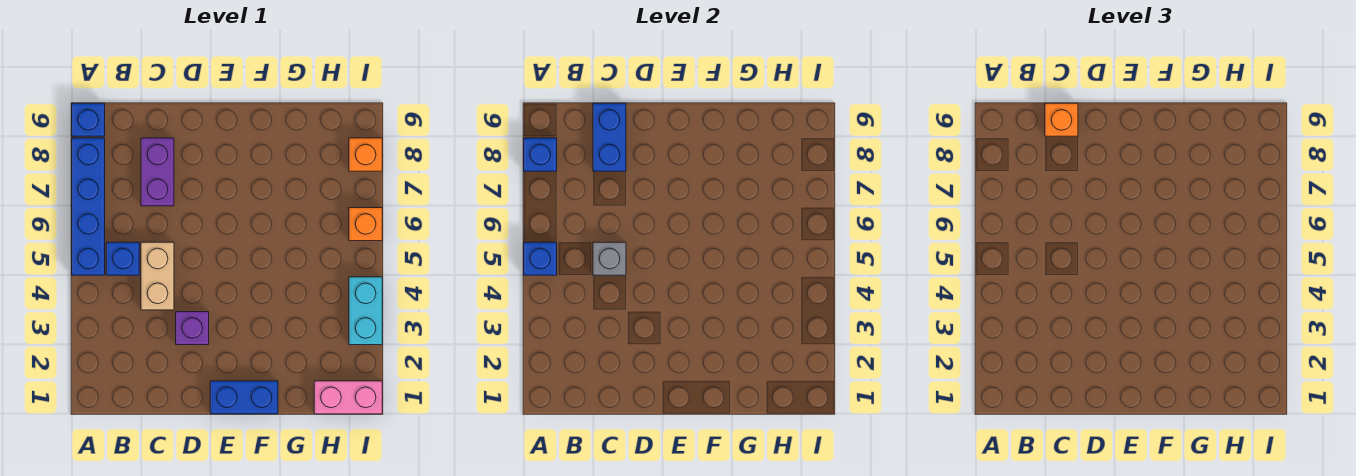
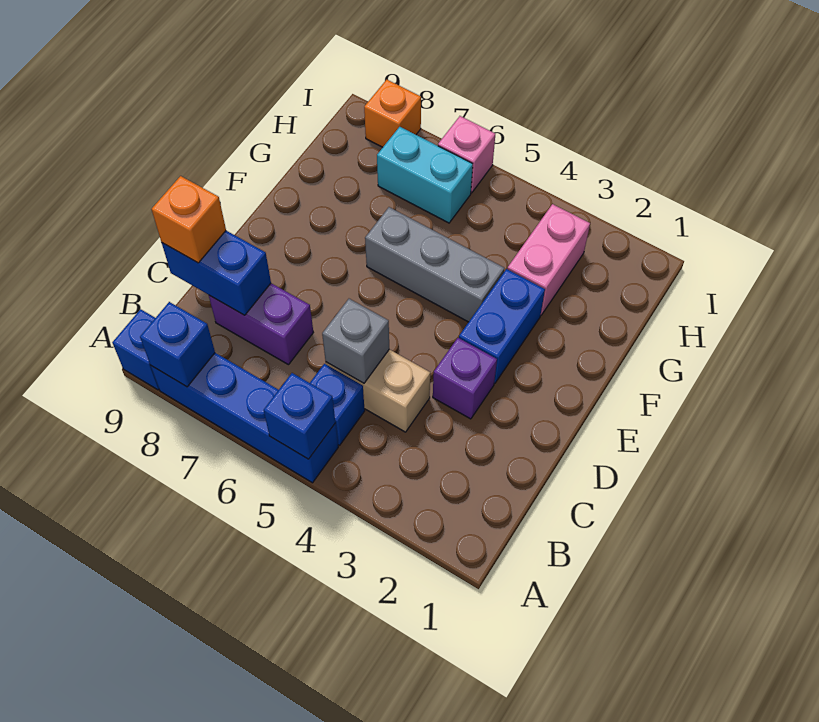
blue 1x2 brick [210,381,278,414] -> blue 1x2 brick moved to [459,269,545,383]
none -> grey 1x3 brick [365,207,504,322]
pink 1x2 brick [314,381,382,414] -> pink 1x2 brick moved to [507,204,590,315]
cyan 1x2 brick [349,277,382,345] -> cyan 1x2 brick moved to [377,127,473,223]
orange 1x1 brick [349,208,382,241] -> pink 1x1 brick [438,116,495,193]

